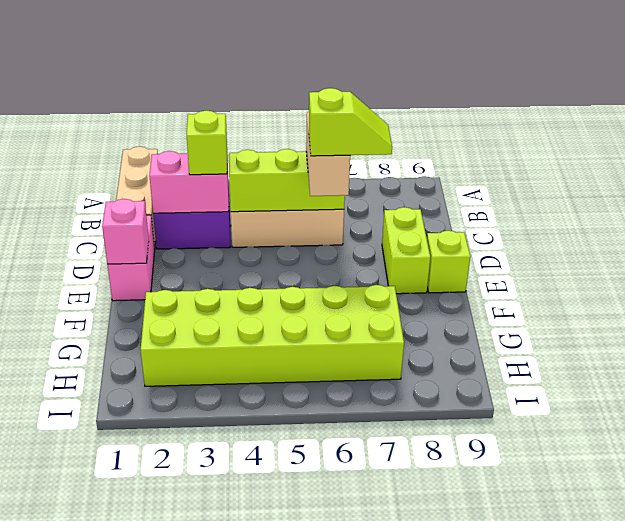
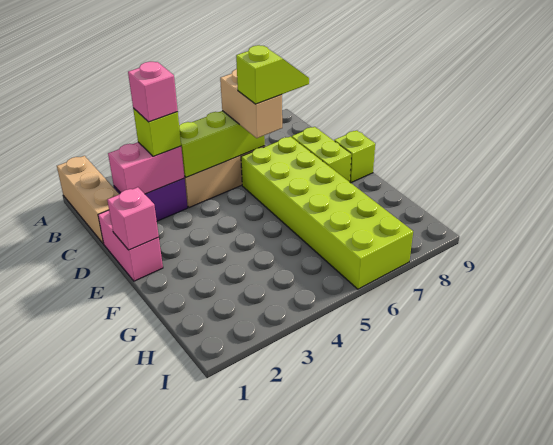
none -> pink 1x1 brick [128,62,178,122]
lime 2x6 brick [141,285,404,386] -> lime 2x6 brick turned to [241,137,413,289]

